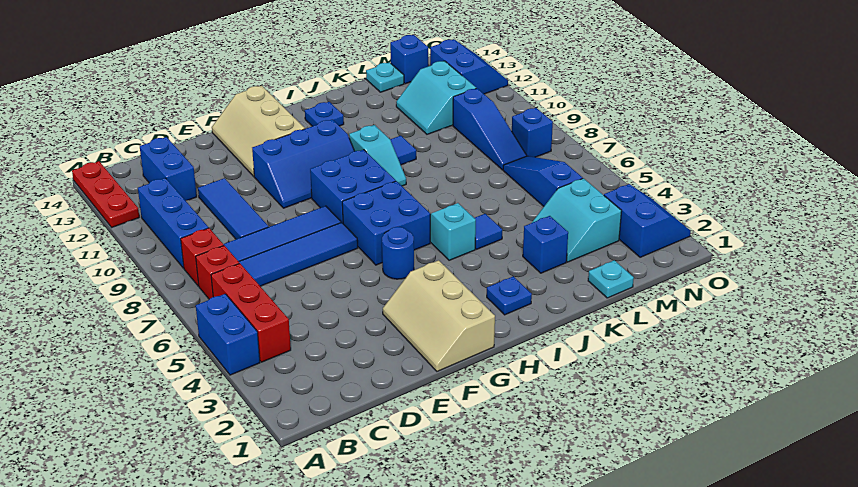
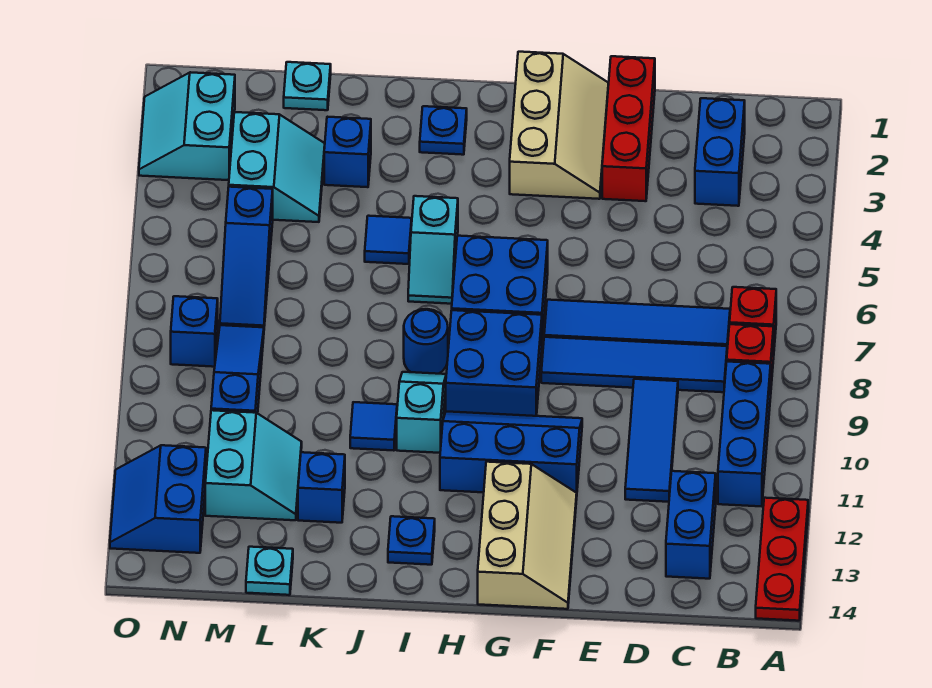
blue 1x2 brick [196,294,260,375] -> blue 1x2 brick moved to [695,98,745,206]
red 1x3 brick [211,263,291,362] -> red 1x3 brick moved to [602,56,655,201]
blue 1x1 round brick [382,227,414,279] -> blue 1x1 round brick moved to [404,309,448,374]
blue 1x1 brick [390,35,428,84] -> blue 1x1 brick moved to [298,452,345,523]
blue 2x2 slope [604,184,691,257] -> cyan 2x2 slope [139,72,235,180]

